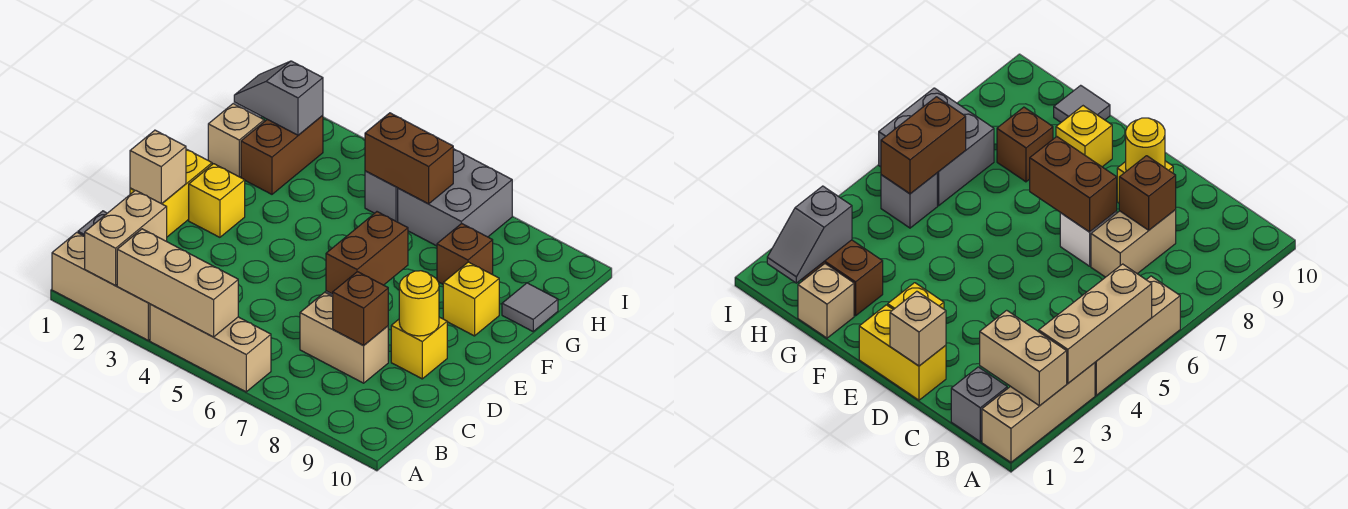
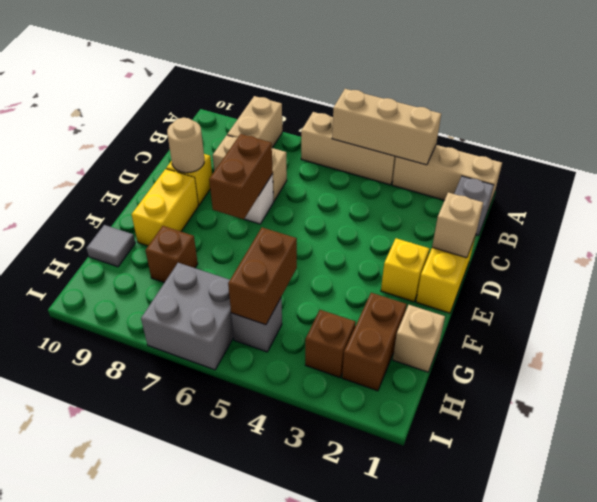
tan 1x2 brick [84,190,167,285] -> tan 1x2 brick moved to [227,96,282,148]
brown 1x1 brick [333,272,388,346] -> brown 1x1 brick moved to [305,310,356,377]
yellow 1x1 round brick [399,271,439,336] -> tan 1x1 round brick [167,118,204,173]
yellow 1x1 brick [443,262,499,336] -> yellow 1x2 brick [131,169,198,246]
grey 1x2 slope [234,61,323,135] -> none
brown 1x2 brick [365,113,453,204] -> brown 1x2 brick turned to [228,227,297,325]

